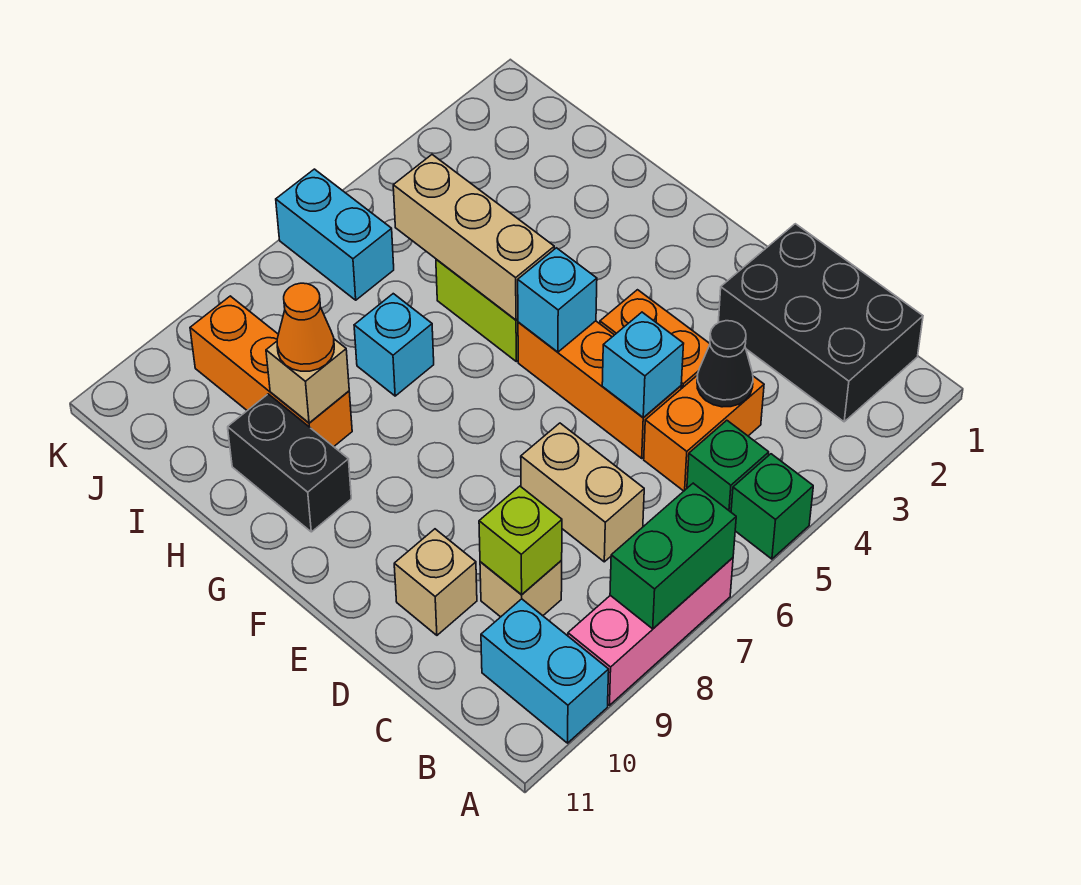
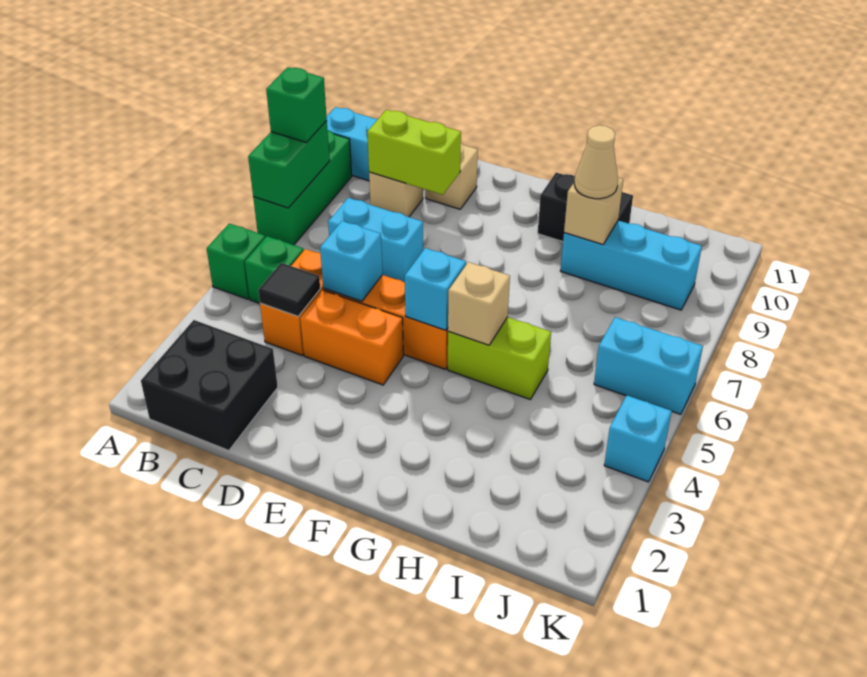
pink 1x3 brick [568,558,733,705] -> green 1x3 brick [253,130,352,245]
none -> green 1x1 brick [266,67,327,143]
black 2x3 brick [718,224,923,422] -> black 2x2 brick [141,320,278,451]
black 1x1 cone [697,321,753,407] -> black 1x1 tile [258,263,320,316]
tan 1x2 brick [521,423,644,562] -> cyan 1x2 brick [328,198,423,282]
lime 1x1 brick [479,486,562,595] -> lime 1x2 brick [367,110,461,195]
tan 1x3 brick [393,155,554,320] -> tan 1x1 brick [448,262,510,345]
cyan 1x1 brick [354,294,434,396] -> cyan 1x1 brick moved to [604,395,672,482]
orange 1x3 brick [190,296,352,447] -> cyan 1x3 brick [560,220,702,310]
orange 1x1 cone [277,283,334,371] -> tan 1x1 cone [574,125,618,199]

